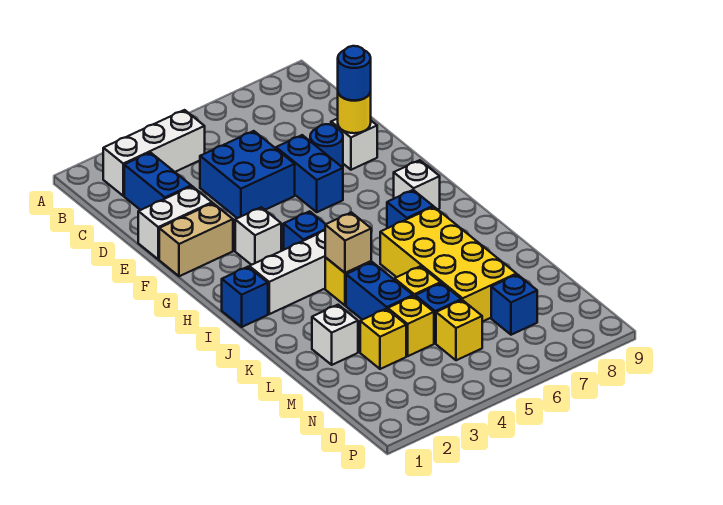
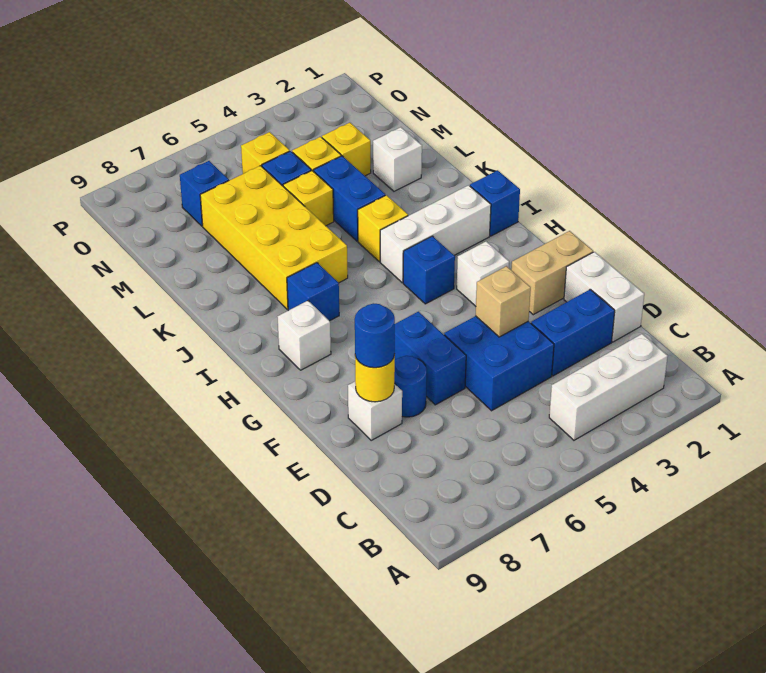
blue 1x2 brick [124,152,191,210] -> blue 1x2 brick turned to [531,289,615,376]
white 1x2 brick [138,186,212,259] -> white 1x2 brick turned to [564,252,644,342]
tan 1x1 brick [325,212,371,273] -> tan 1x1 brick moved to [476,266,531,337]

